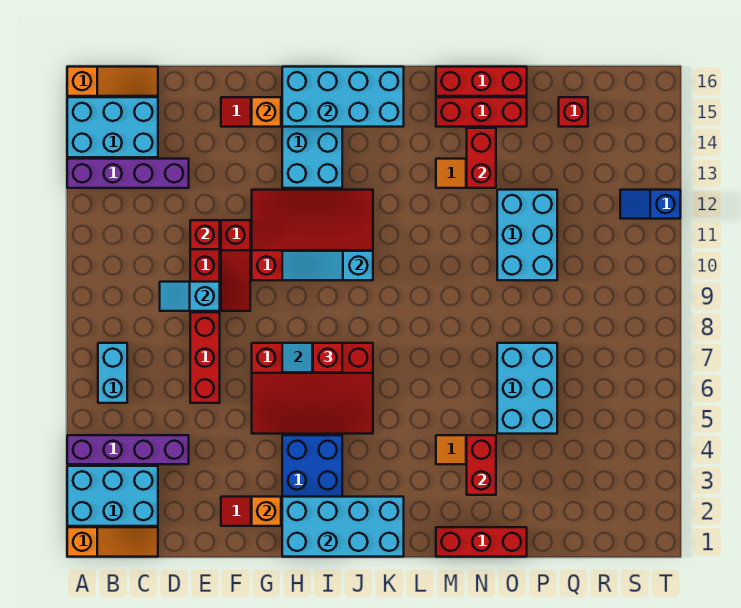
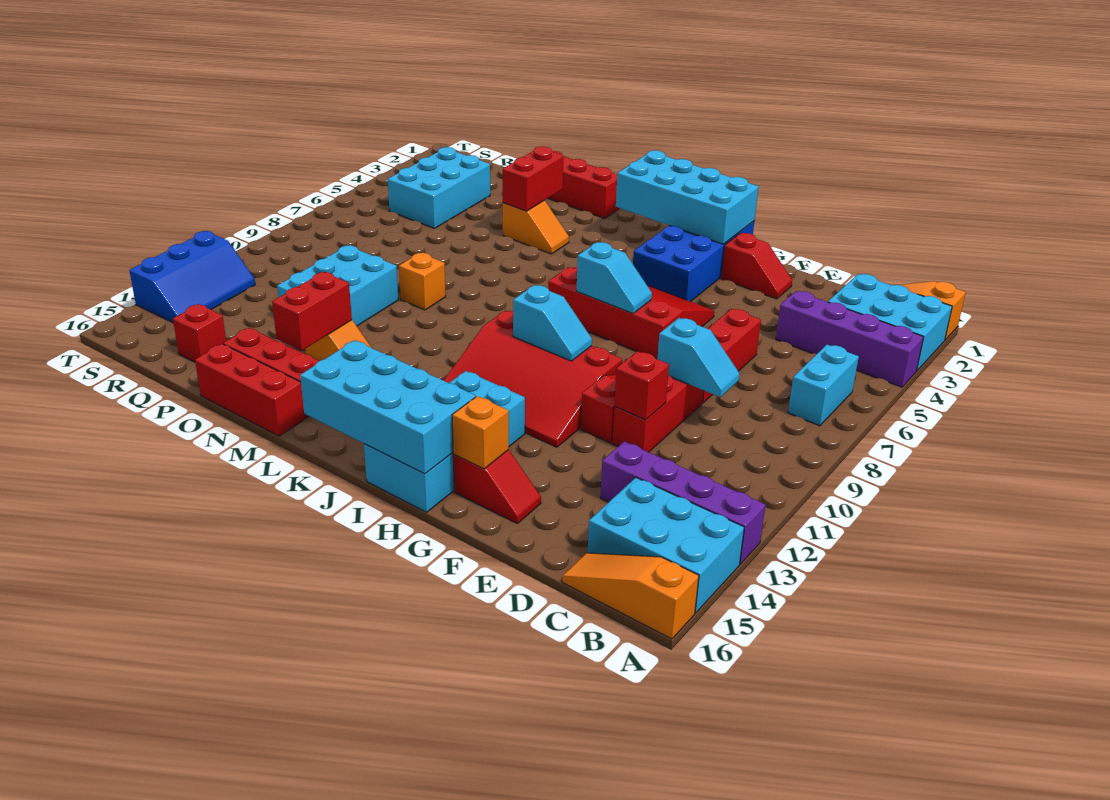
orange 1x1 brick [252,497,281,526] -> orange 1x1 brick moved to [399,253,446,310]
cyan 1x3 slope [282,251,373,280] -> cyan 1x2 slope [513,285,592,361]
red 1x1 brick [313,343,342,372] -> none
cyan 2x3 brick [497,343,557,434] -> cyan 2x3 brick moved to [388,147,490,228]
blue 1x2 slope [620,190,680,219] -> blue 2x3 slope [129,231,255,323]

